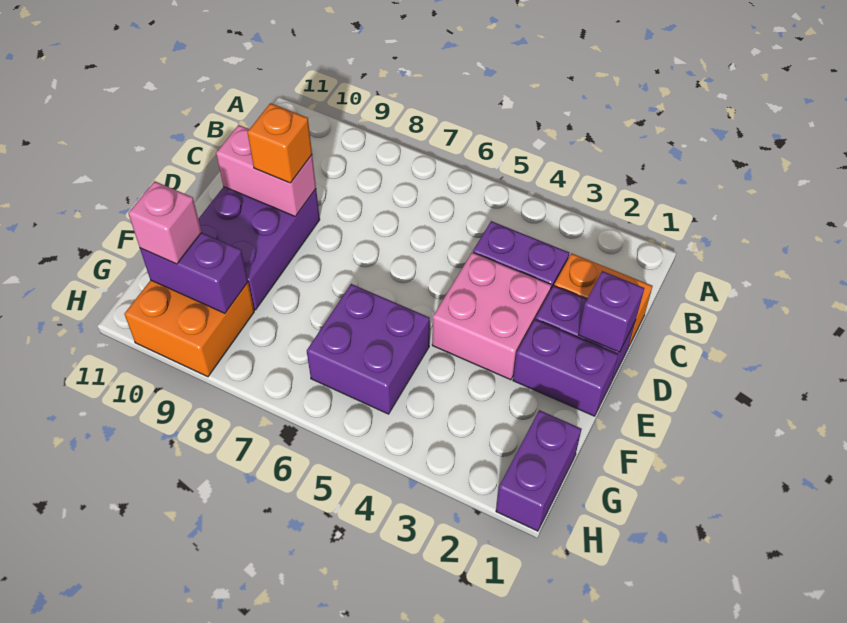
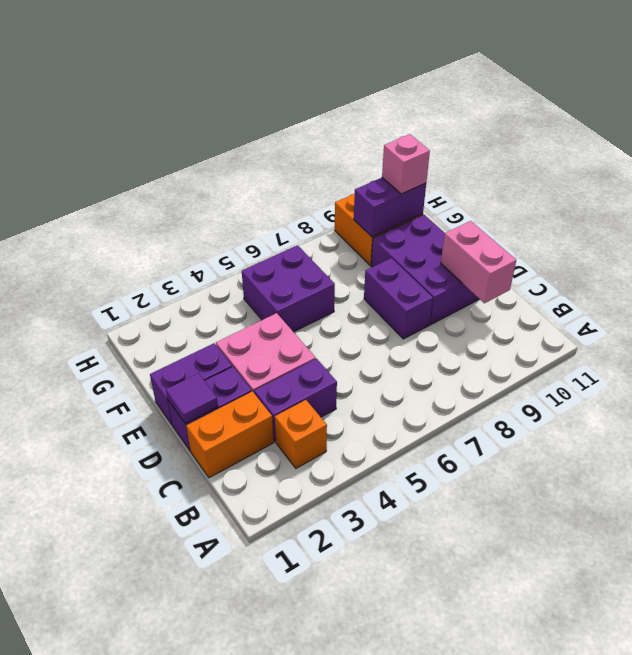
purple 1x1 brick [578,271,644,352] -> purple 1x1 tile [166,373,218,424]
pink 1x2 brick [216,125,316,216] -> pink 1x2 brick turned to [441,221,516,303]
orange 1x1 brick [247,103,312,183] -> orange 1x1 brick moved to [275,400,327,468]
purple 1x2 brick [496,410,581,531] -> purple 1x2 brick moved to [364,258,433,339]

